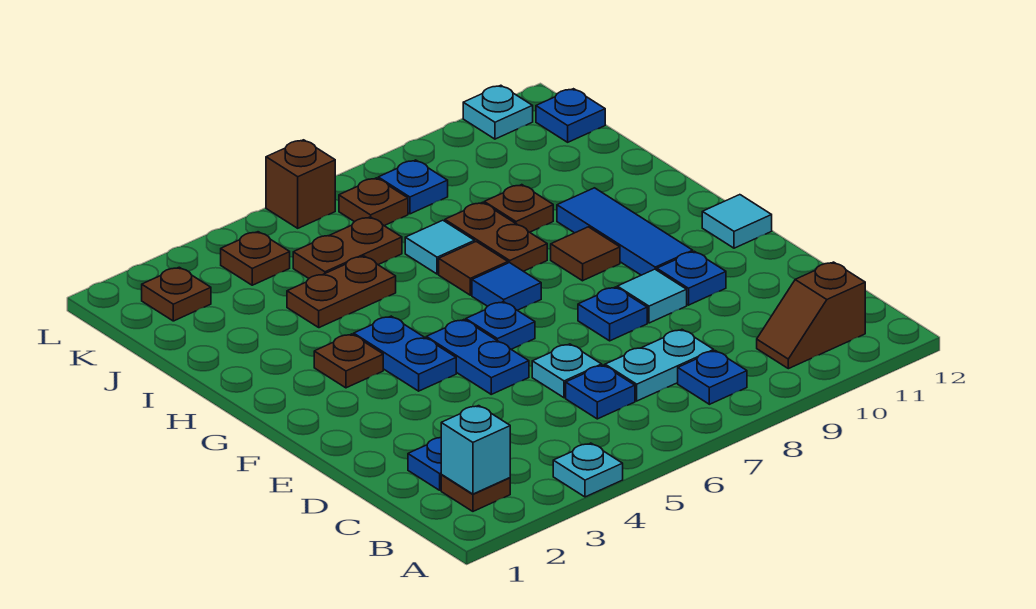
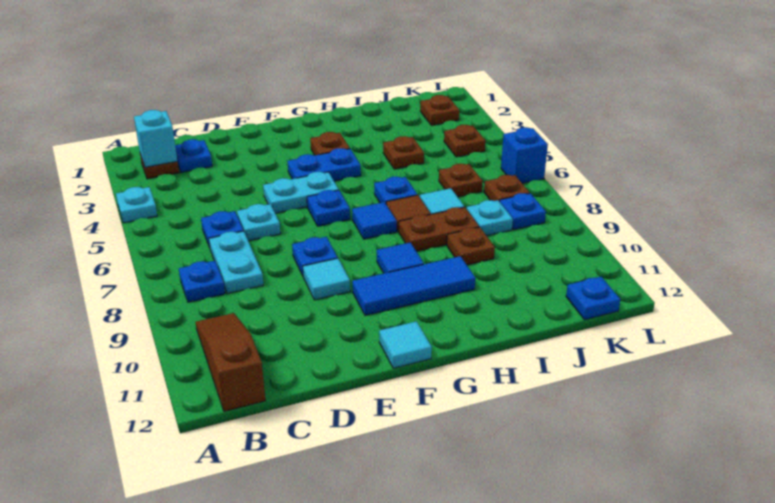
brown 1x2 slope [757,262,865,369] -> brown 1x3 slope [196,313,266,411]
blue 1x2 plate [426,320,529,394] -> cyan 1x2 plate [263,172,339,213]
blue 1x1 plate [657,251,726,305] -> blue 1x1 plate moved to [374,177,417,203]
brown 1x1 tile [551,227,620,281] -> blue 1x1 tile [377,242,424,273]
brown 1x2 plate [287,256,396,328] -> brown 1x1 plate [383,136,424,169]
brown 1x2 plate [293,217,402,278] -> brown 1x1 plate [439,164,483,197]
brown 1x1 brick [266,140,335,228] -> blue 1x1 brick [501,127,548,183]
cyan 1x1 plate [463,85,533,139] -> cyan 1x1 plate moved to [467,200,513,236]

